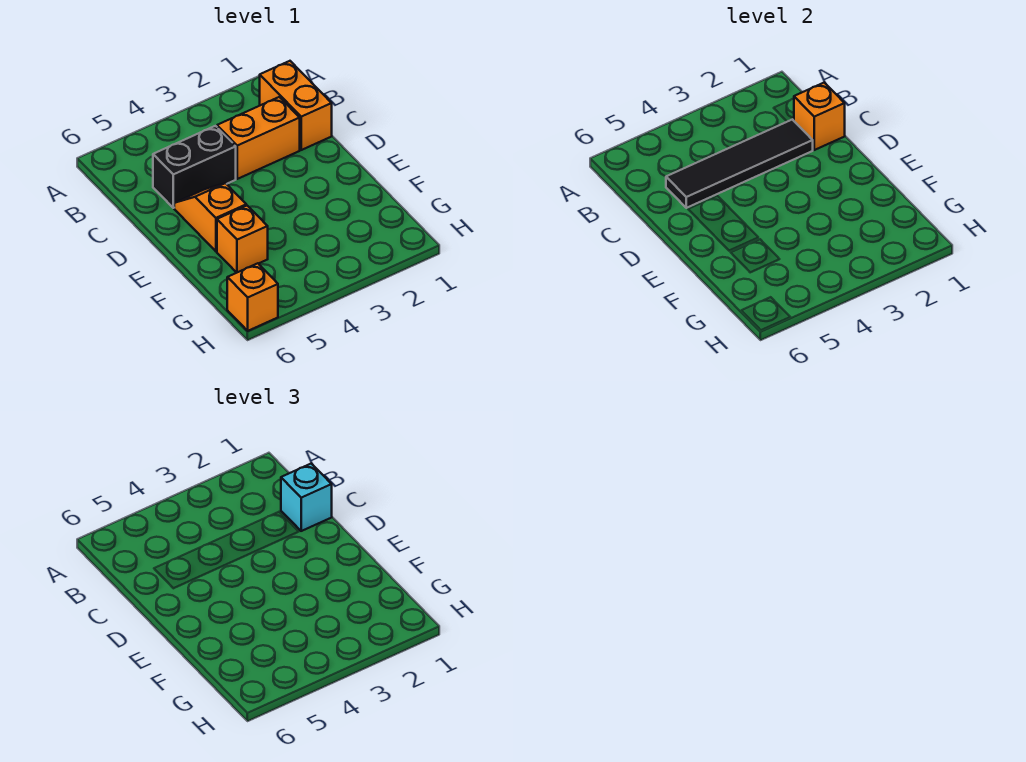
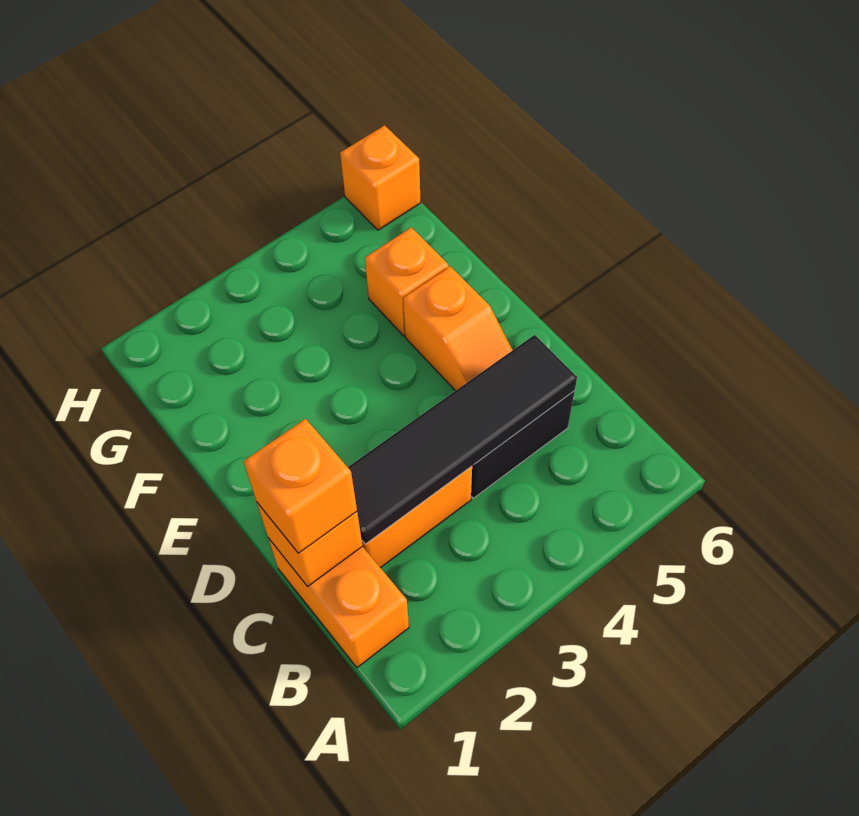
cyan 1x1 brick [281,464,332,531] -> orange 1x1 brick [244,419,357,553]

